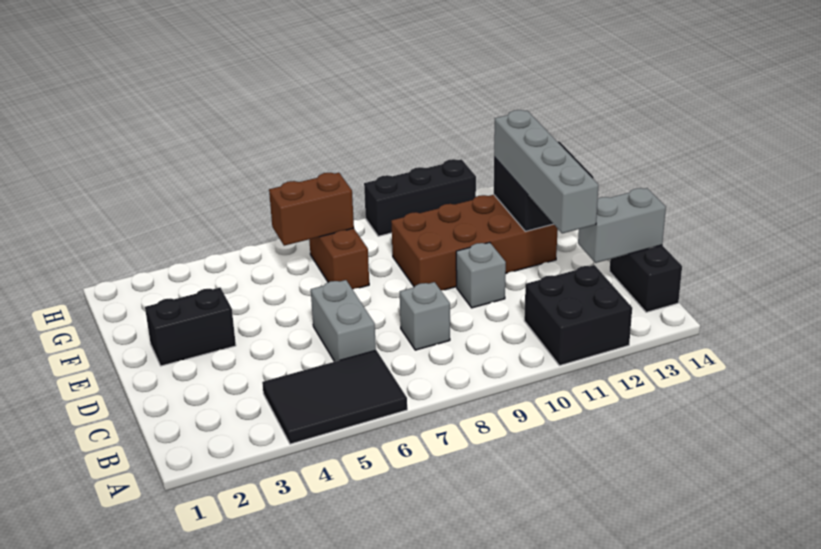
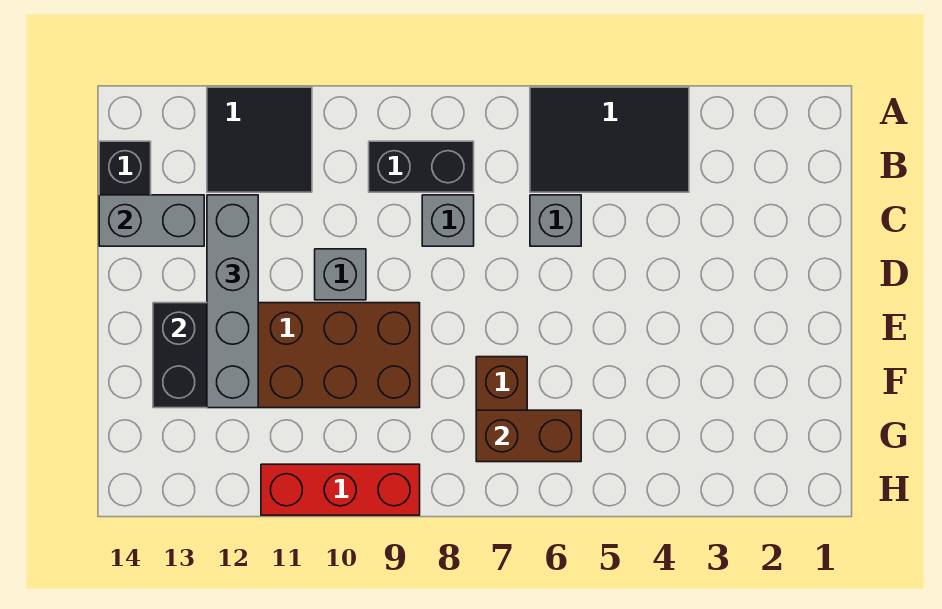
black 2x2 brick [524,265,632,366] -> black 2x2 tile [207,87,312,192]
grey 1x2 brick [311,280,376,362] -> grey 1x1 brick [530,195,581,246]
black 1x2 brick [145,287,236,366] -> black 1x2 brick moved to [369,141,474,192]
black 1x3 brick [364,159,476,236] -> red 1x3 brick [261,464,420,515]

